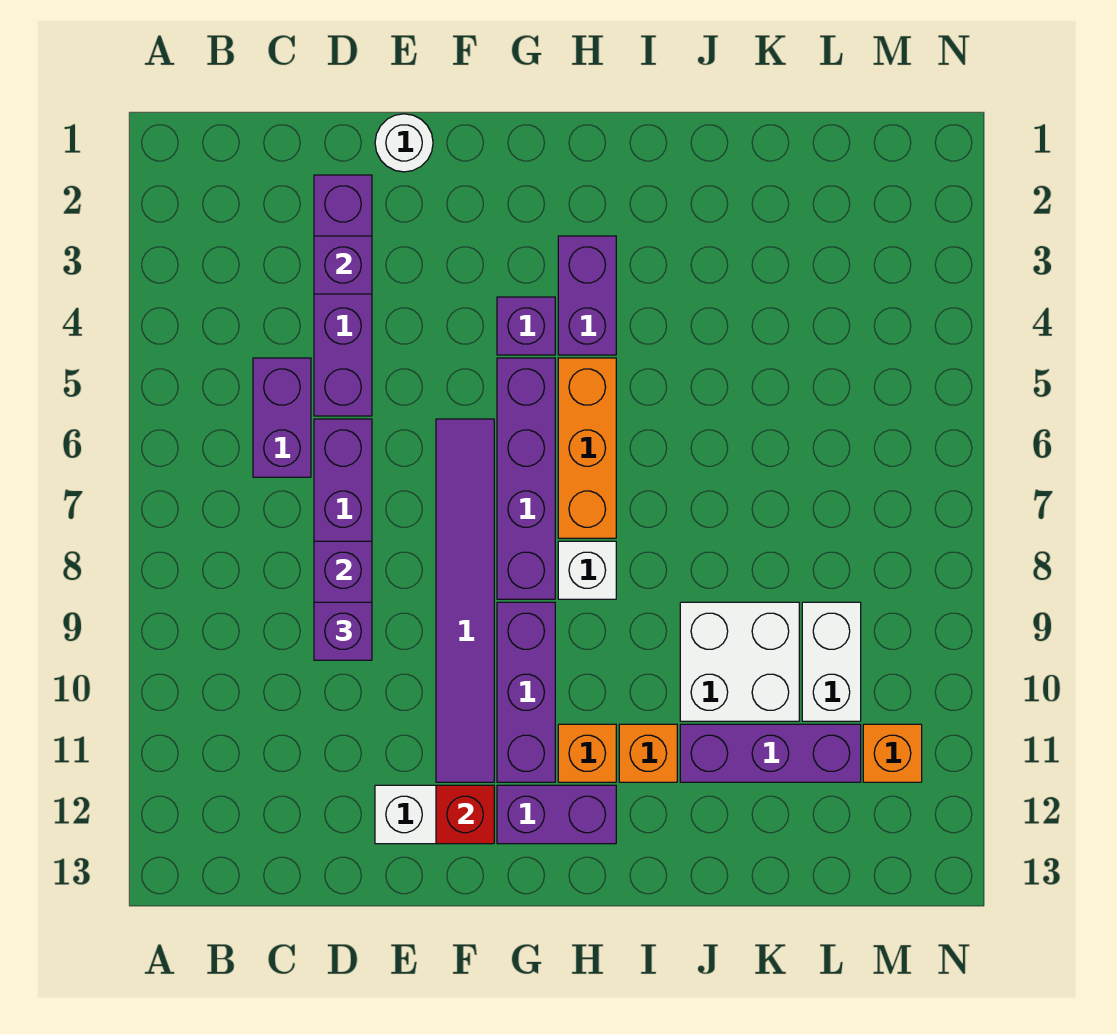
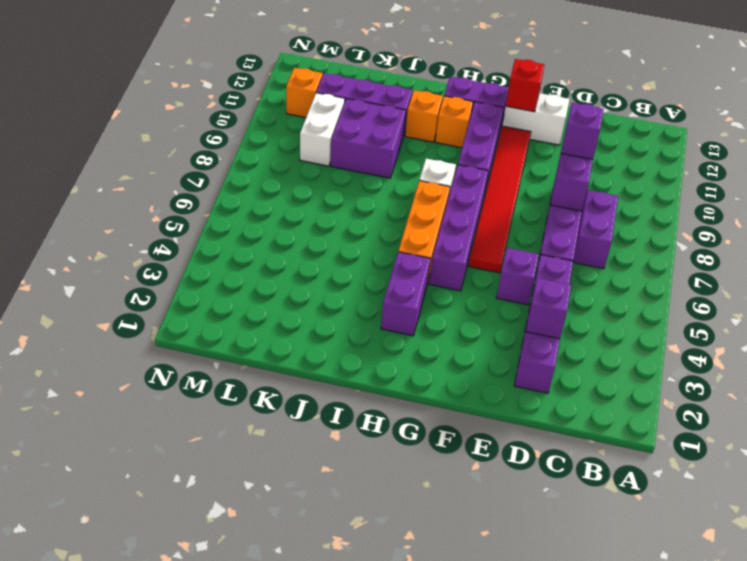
purple 1x2 brick [253,358,311,477] -> purple 1x2 brick moved to [573,190,618,269]
white 1x1 round brick [375,114,433,172] -> none
purple 1x6 tile [436,419,494,782] -> red 1x6 tile [469,126,531,273]
purple 1x1 brick [497,297,555,355] -> purple 1x1 brick moved to [496,248,539,305]
white 2x2 brick [680,602,799,721] -> purple 2x2 brick [330,99,406,178]

